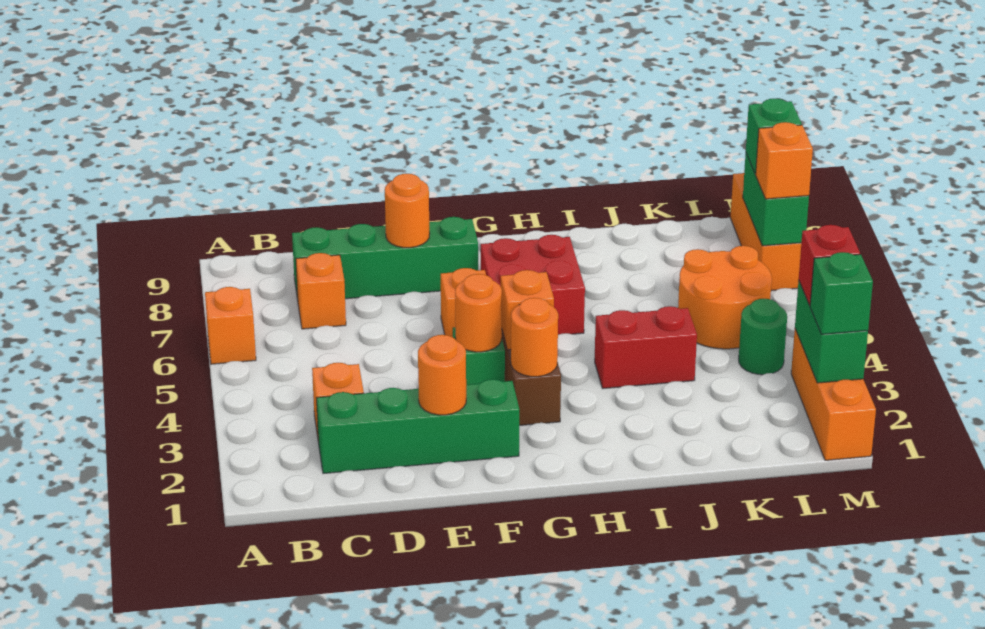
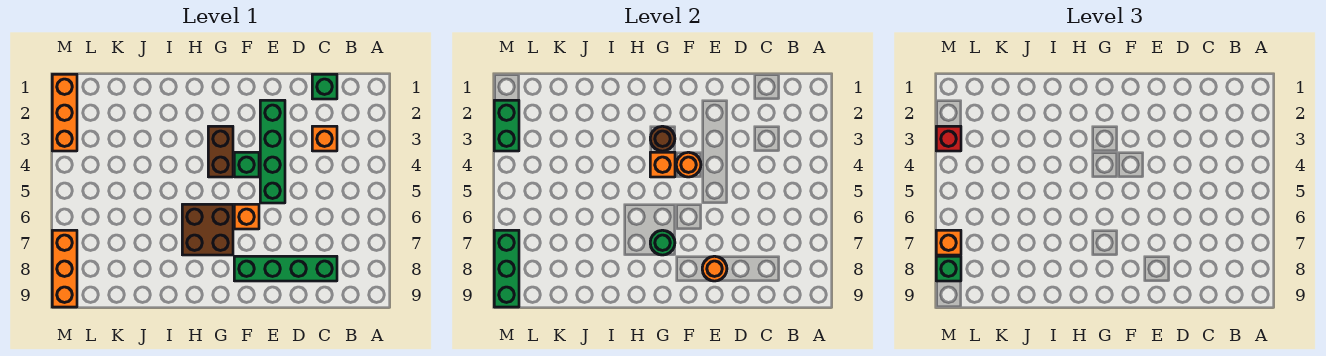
orange 1x1 brick [205,287,256,364] -> none
green 1x4 brick [316,379,519,474] -> green 1x4 brick turned to [260,100,285,203]
orange 1x1 brick [296,253,346,329] -> none
orange 1x1 round brick [418,335,466,415] -> none
orange 1x1 round brick [511,298,558,377] -> brown 1x1 round brick [650,126,675,151]
red 2x2 brick [481,235,585,335] -> brown 2x2 brick [182,204,233,255]
red 1x2 brick [595,306,697,388] -> none
orange 2x2 round brick [678,246,772,349] -> none
green 1x1 round brick [739,299,787,375] -> green 1x1 round brick moved to [650,230,675,255]
green 1x1 brick [810,252,873,334] -> green 1x1 brick moved to [312,74,337,99]
green 1x2 brick [743,154,809,246] -> green 1x3 brick [494,230,519,307]

